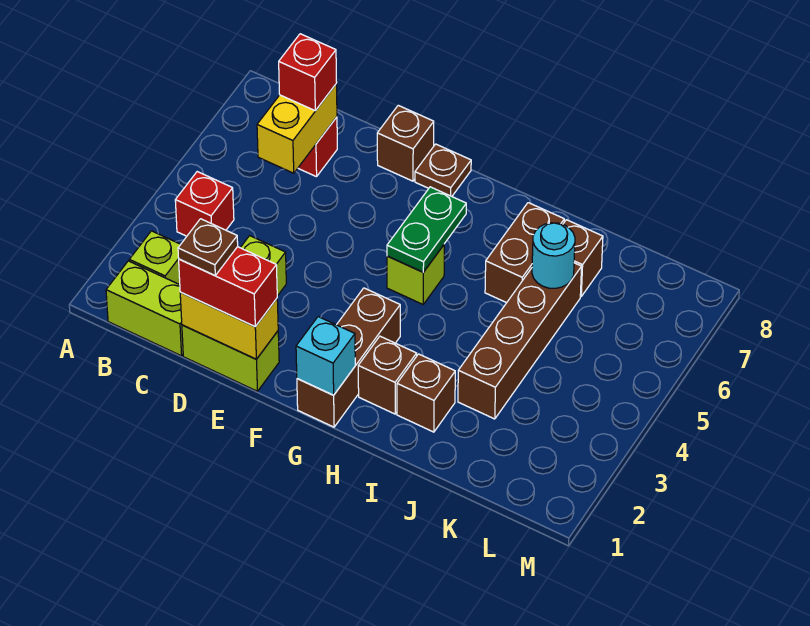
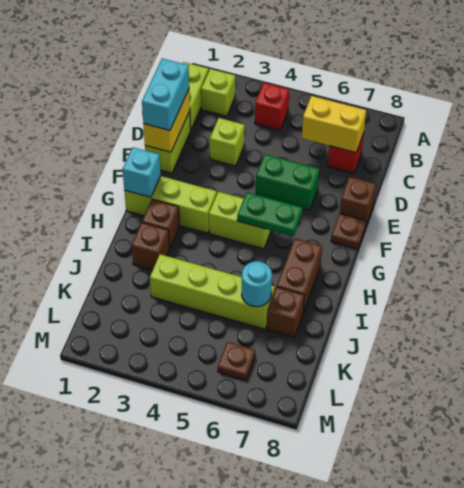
red 1x1 brick [279,34,337,111] -> none
red 1x2 brick [179,247,277,327] -> cyan 1x2 brick [142,58,189,131]
brown 1x1 plate [178,219,238,275] -> brown 1x1 plate moved to [218,342,255,380]
none -> green 1x2 brick [256,154,319,211]
brown 1x3 brick [297,288,400,427] -> lime 1x3 brick [124,176,217,233]
lime 1x1 brick [387,245,444,304] -> lime 1x2 brick [209,192,271,249]
brown 1x2 brick [485,203,564,303] -> brown 1x2 brick turned to [277,239,322,313]
brown 1x4 brick [458,263,582,419] -> lime 1x4 brick [150,254,275,329]

